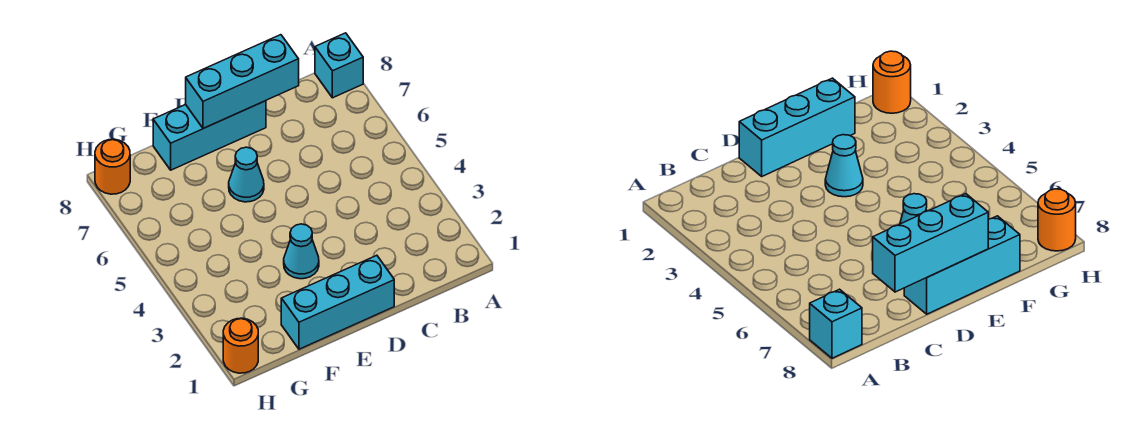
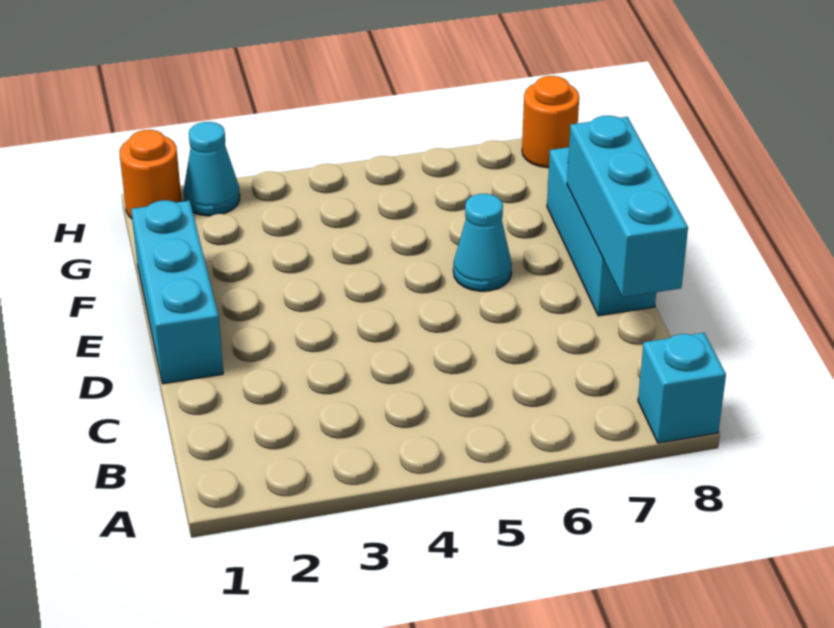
cyan 1x1 cone [284,224,319,279] -> cyan 1x1 cone moved to [184,122,240,216]

